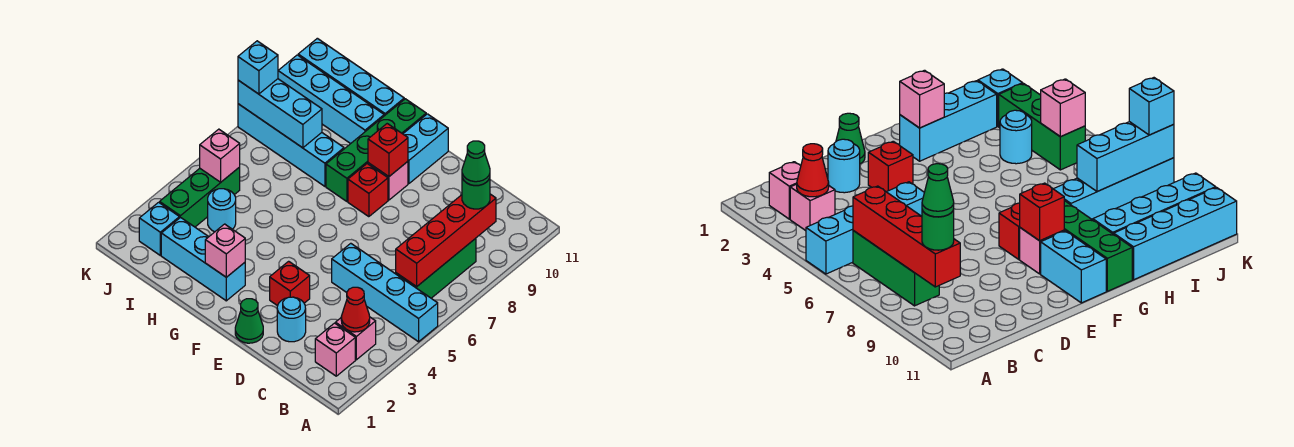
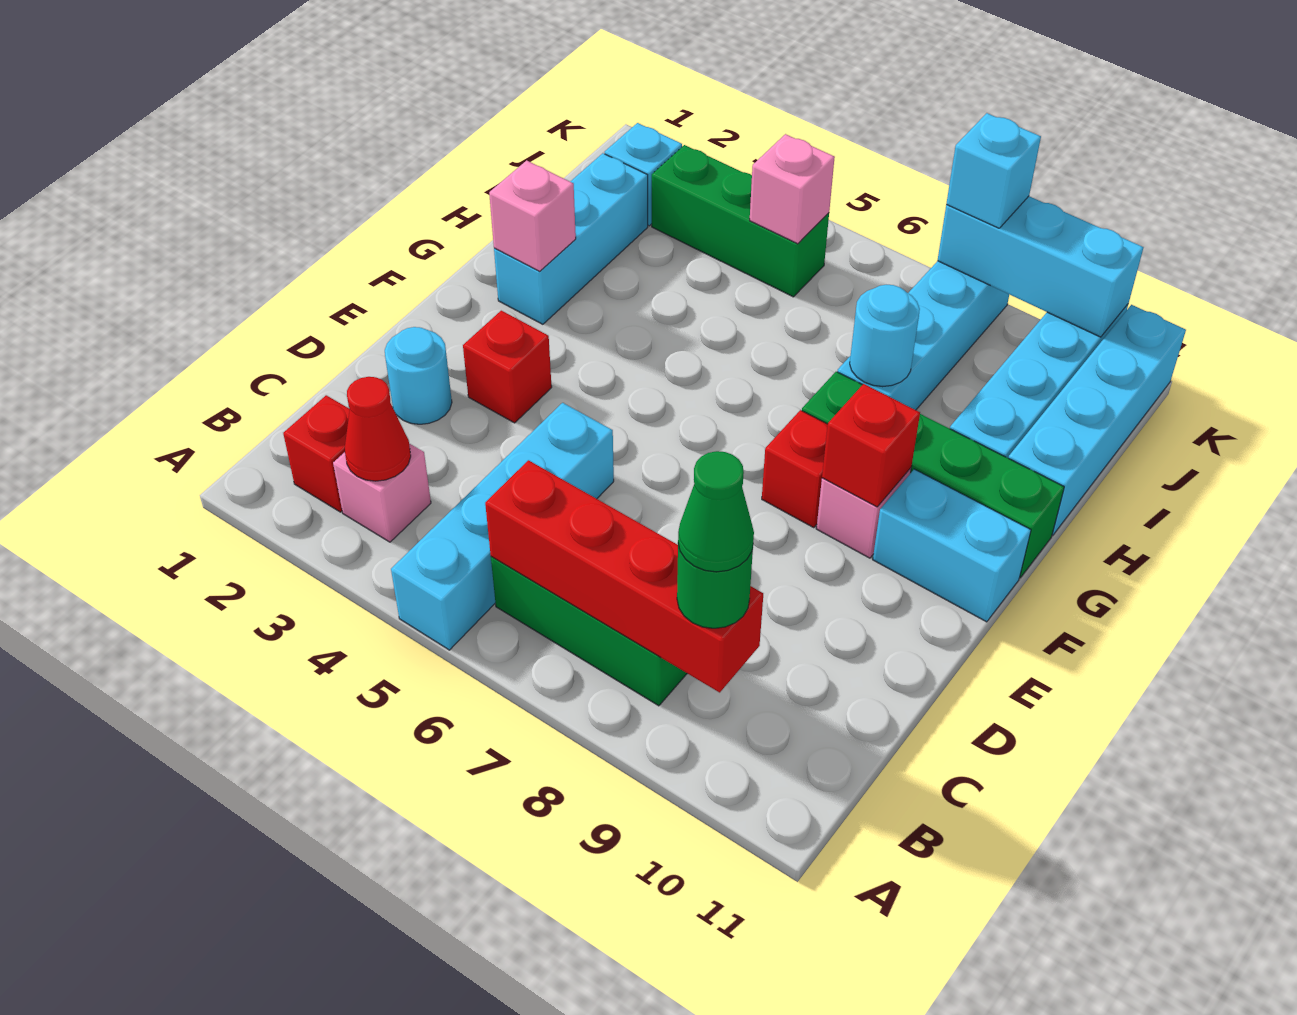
pink 1x1 brick [315,323,355,376] -> red 1x1 brick [283,395,350,512]
green 1x1 cone [235,299,263,343] -> none
cyan 1x1 round brick [208,189,236,232] -> cyan 1x1 round brick moved to [850,285,920,387]
cyan 1x3 brick [238,79,322,148] -> cyan 1x3 brick turned to [938,196,1143,337]

